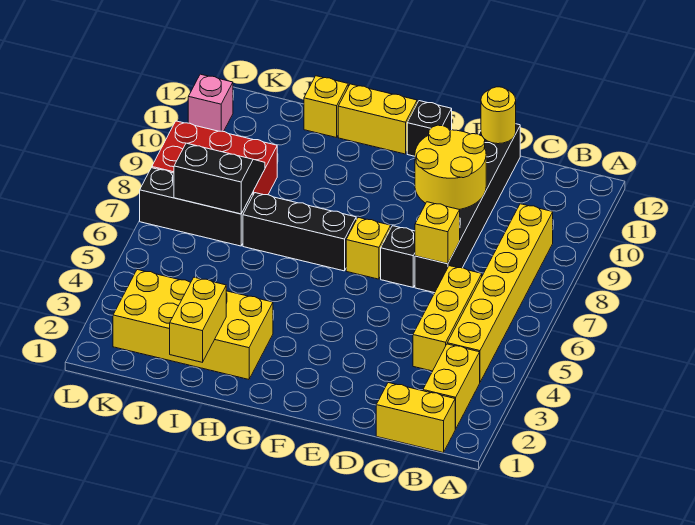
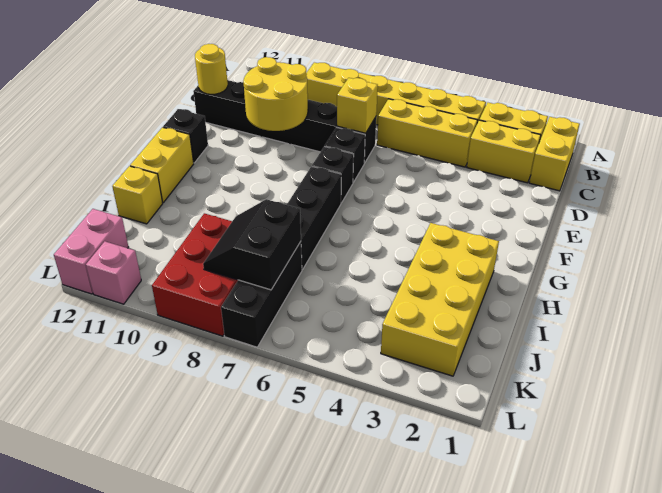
yellow 1x1 brick [346,218,391,279] -> black 1x1 brick [312,146,354,203]
yellow 1x2 brick [170,277,226,362] -> yellow 1x2 brick moved to [467,120,541,183]
none -> pink 1x2 brick [54,209,129,294]

